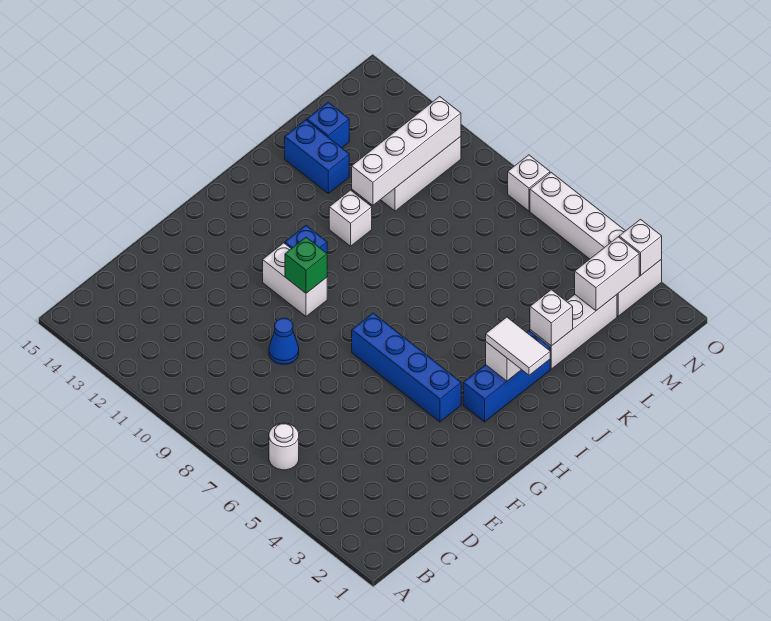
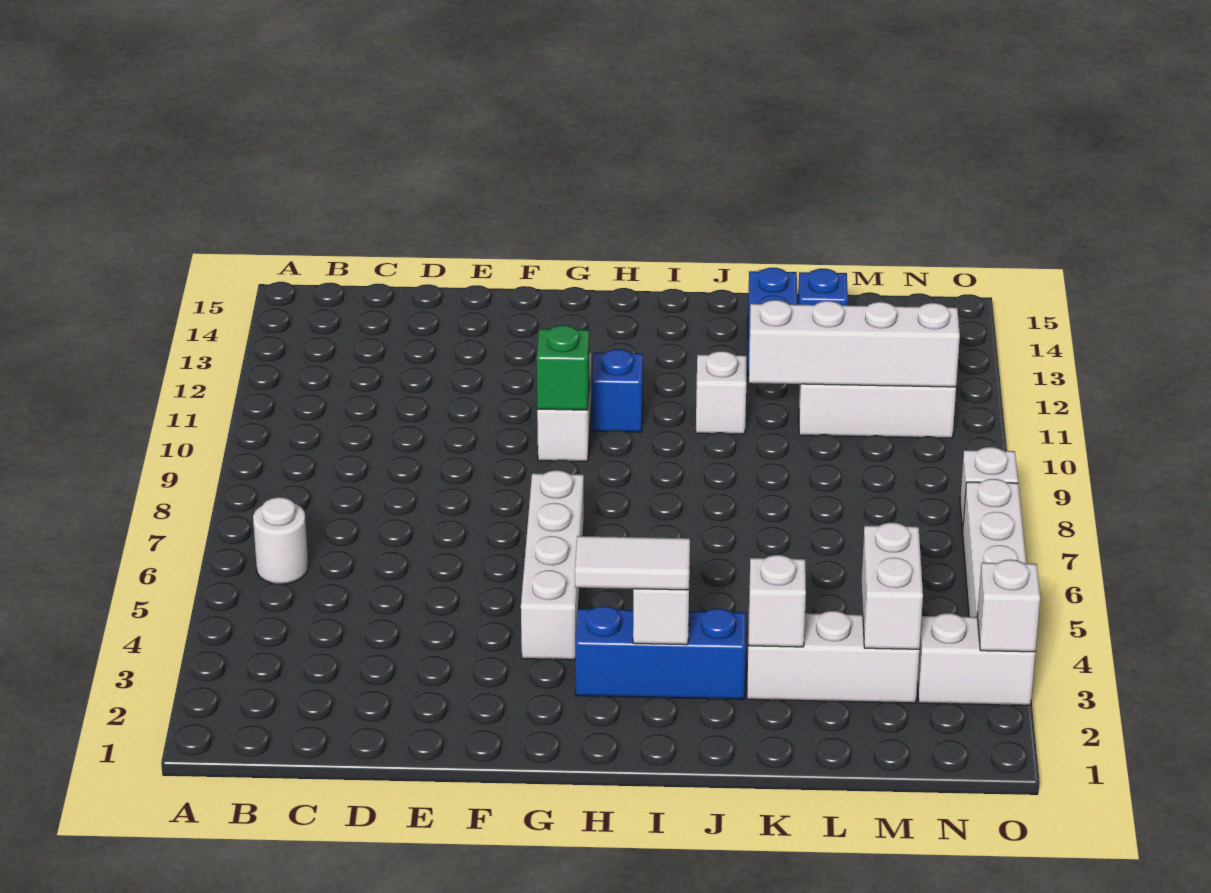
blue 1x1 cone [269,318,299,364] -> none
blue 1x4 brick [352,313,461,422] -> white 1x4 brick [521,470,584,660]
white 1x2 tile [486,317,550,375] -> white 1x2 tile turned to [575,536,690,590]
white 1x2 brick [575,237,639,311] -> white 1x2 brick turned to [862,523,923,649]

